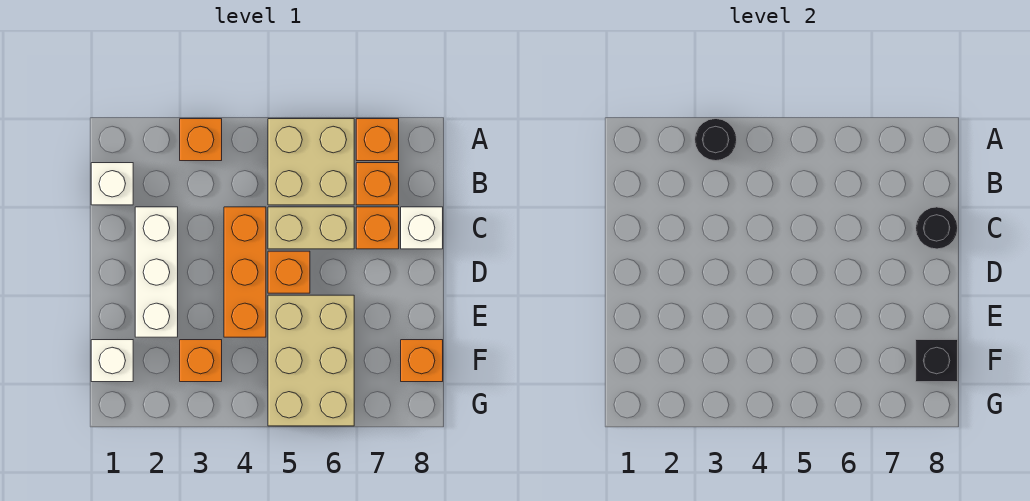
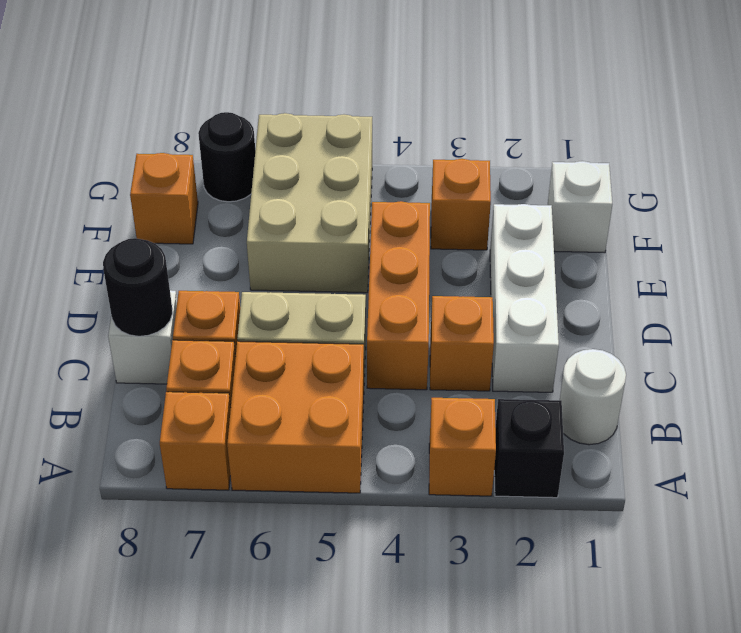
black 1x1 round brick [695,119,737,161] -> black 1x1 round brick moved to [198,112,255,202]
tan 2x2 brick [268,119,354,205] -> orange 2x2 brick [227,341,364,493]
white 1x1 brick [91,163,133,205] -> white 1x1 round brick [560,349,626,445]
orange 1x1 brick [268,251,310,293] -> orange 1x1 brick moved to [430,296,494,391]
black 1x1 brick [916,340,958,382] -> black 1x1 brick moved to [494,399,564,498]

